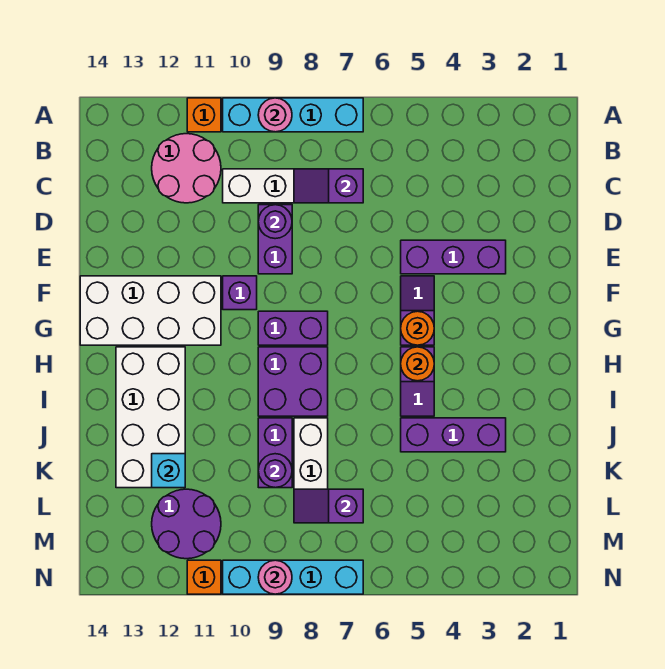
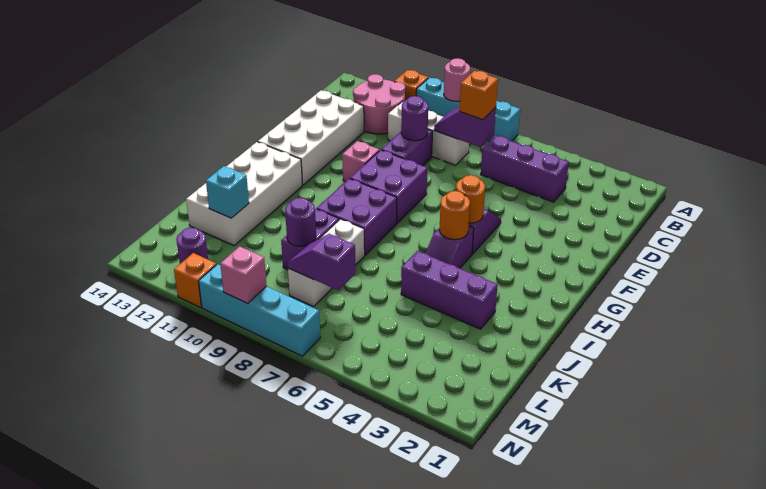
none -> orange 1x1 brick [460,71,498,120]
purple 1x3 brick [401,240,506,274] -> purple 1x3 brick moved to [481,135,569,202]
purple 1x1 brick [223,276,257,310] -> pink 1x1 brick [342,141,379,182]
white 2x4 brick [80,276,221,345] -> white 2x4 brick turned to [258,90,364,185]
purple 1x2 brick [258,311,328,345] -> purple 2x2 brick [350,150,427,223]
purple 2x2 round brick [152,489,221,559] -> purple 1x1 round brick [176,228,208,264]
pink 1x1 round brick [258,560,292,594] -> pink 1x1 brick [220,246,267,304]

